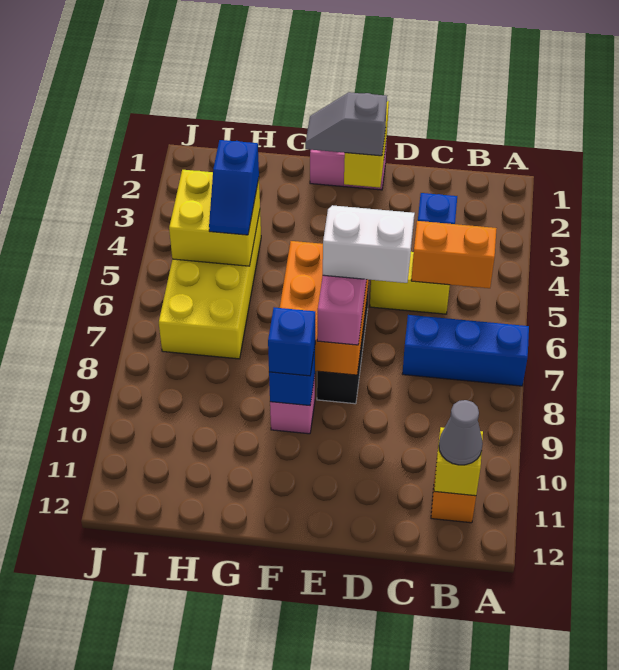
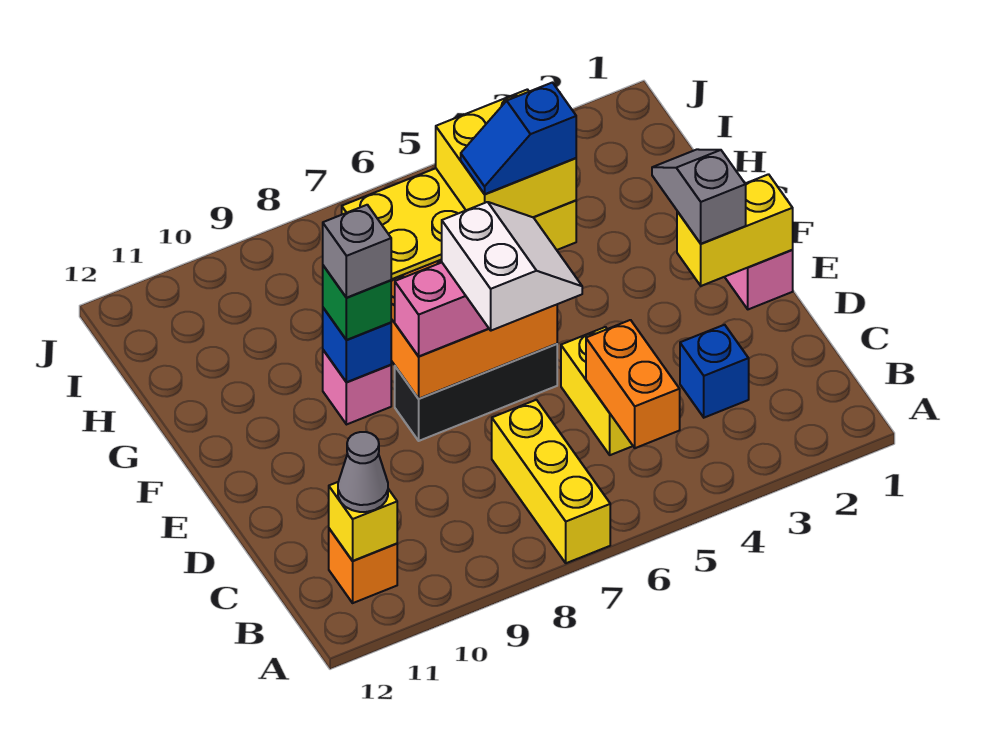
blue 1x3 brick [402,315,529,386] -> yellow 1x3 brick [492,400,610,563]
blue 1x1 brick [268,307,315,376] -> green 1x1 brick [323,266,391,340]
none -> grey 1x1 brick [323,205,391,298]

